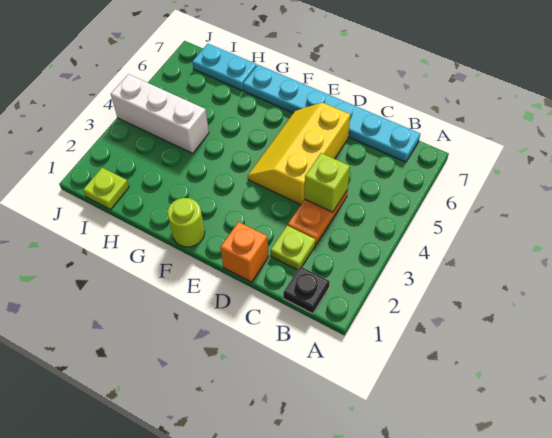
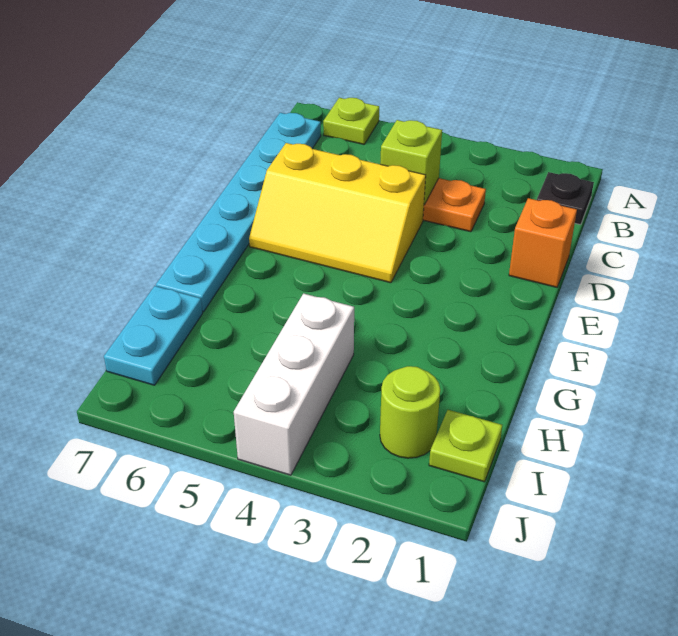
lime 1x1 plate [271,226,316,270] -> lime 1x1 plate moved to [323,98,379,144]
lime 1x1 round brick [167,198,205,247] -> lime 1x1 round brick moved to [380,366,440,458]

